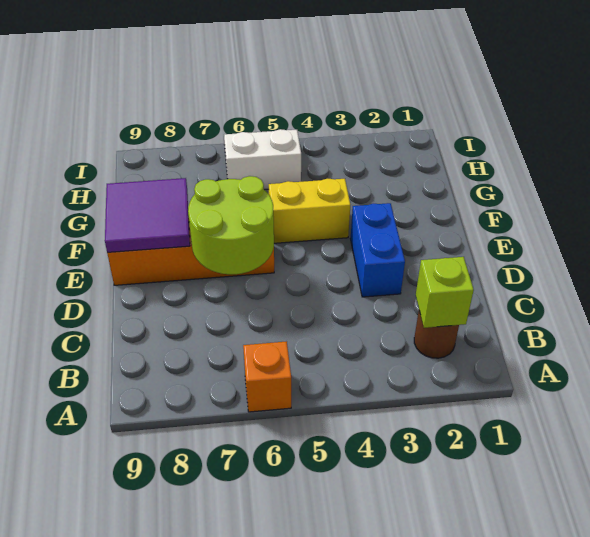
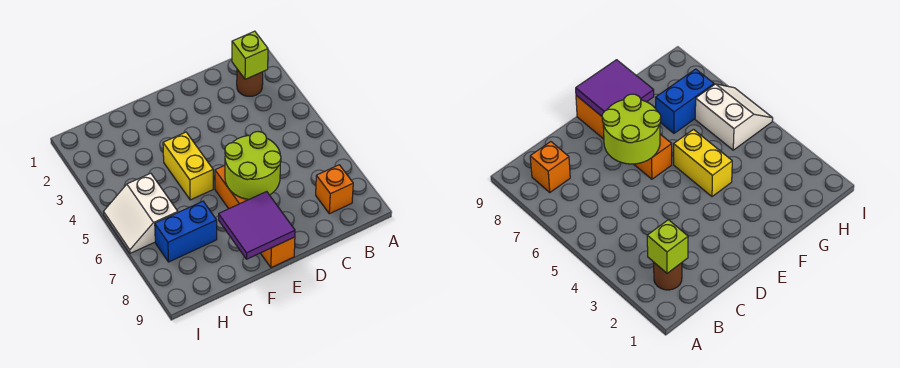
orange 1x1 brick [243,341,291,412] -> orange 1x1 brick moved to [316,165,353,214]
blue 1x2 brick [350,203,405,297] -> blue 1x2 brick moved to [155,201,217,262]

